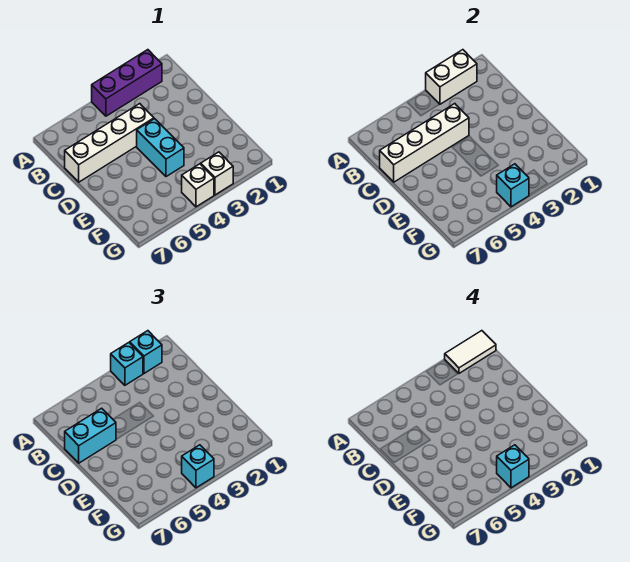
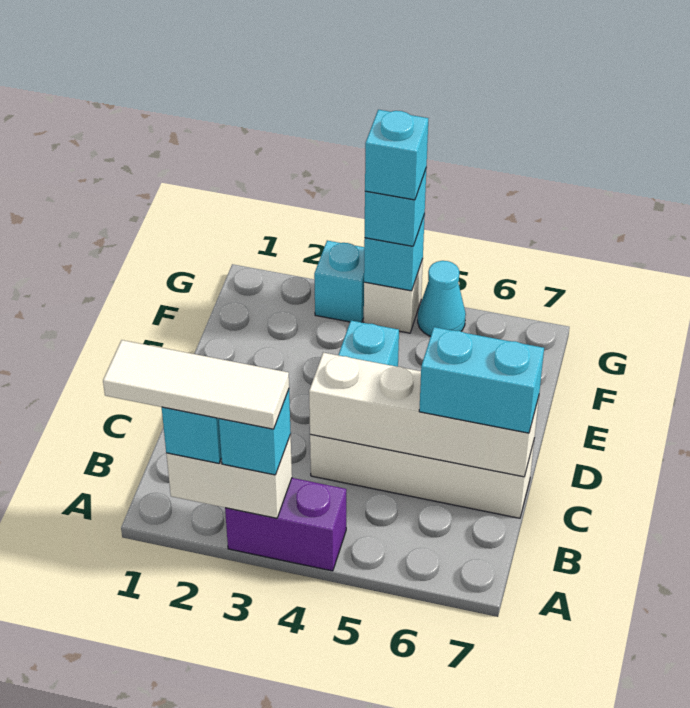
white 1x2 tile [445,331,496,373] -> white 1x3 tile [103,340,289,429]
purple 1x3 brick [92,50,162,116] -> purple 1x2 brick [225,478,346,571]
white 1x1 brick [201,152,233,195] -> cyan 1x1 brick [314,241,364,322]
none -> cyan 1x1 cone [418,261,466,336]

